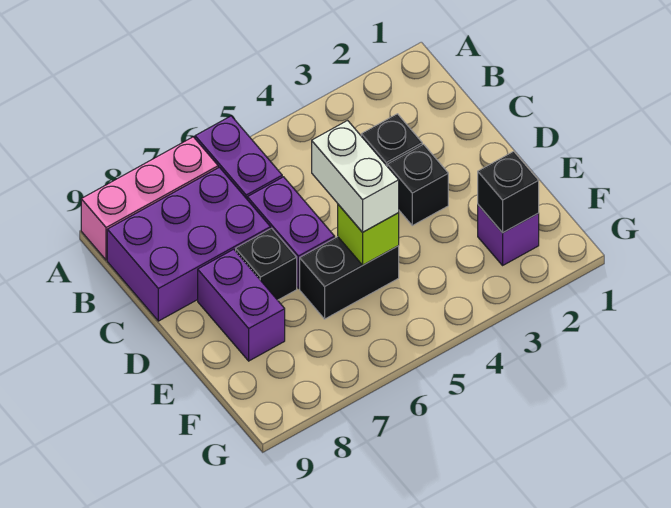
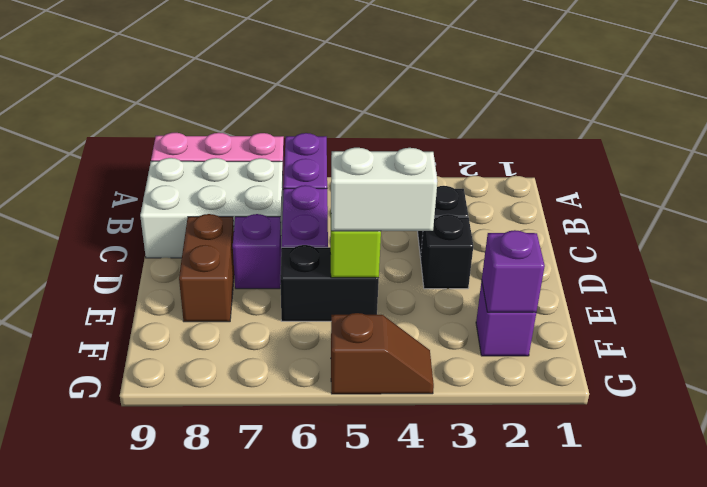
purple 2x3 brick [107,167,270,321] -> white 2x3 brick [140,158,283,258]
white 1x2 brick [312,121,399,232] -> white 1x2 brick turned to [331,148,437,231]
black 1x1 brick [236,228,297,300] -> purple 1x1 brick [233,214,281,289]
purple 1x2 brick [198,249,285,361] -> brown 1x2 brick [179,214,234,322]
black 1x1 brick [478,151,539,233] -> purple 1x1 brick [482,230,545,312]
none -> brown 1x2 slope [331,313,434,394]

